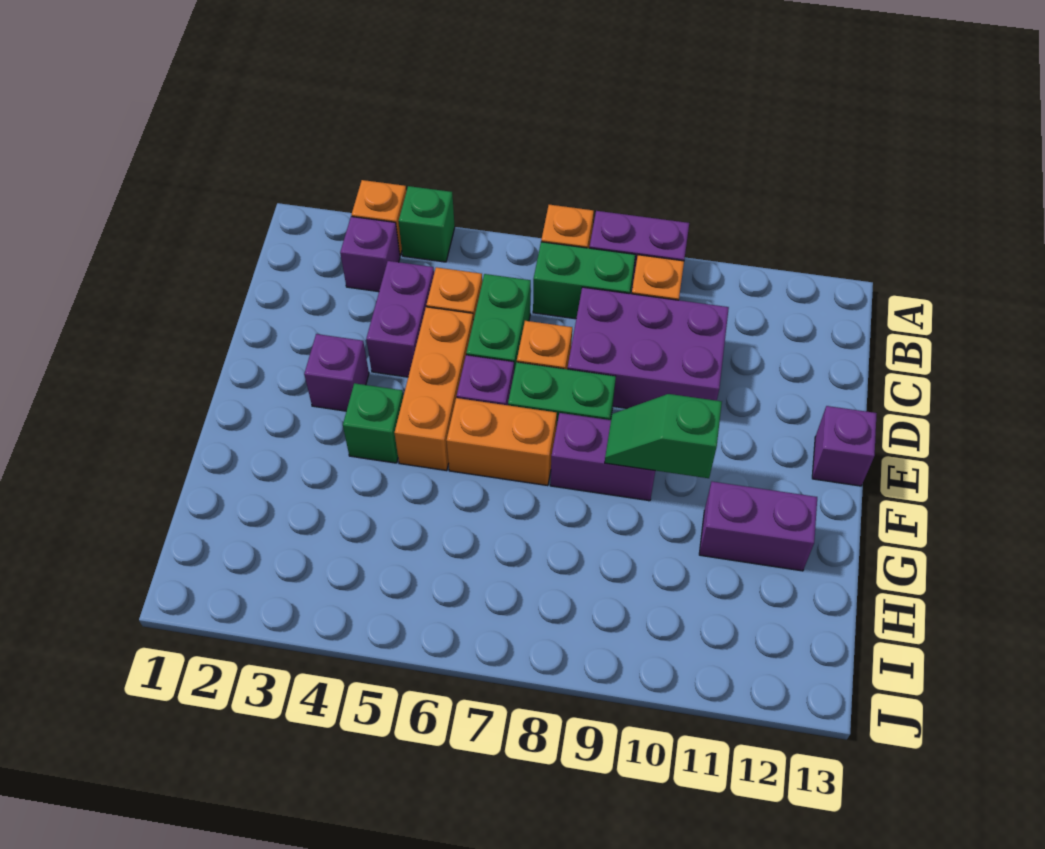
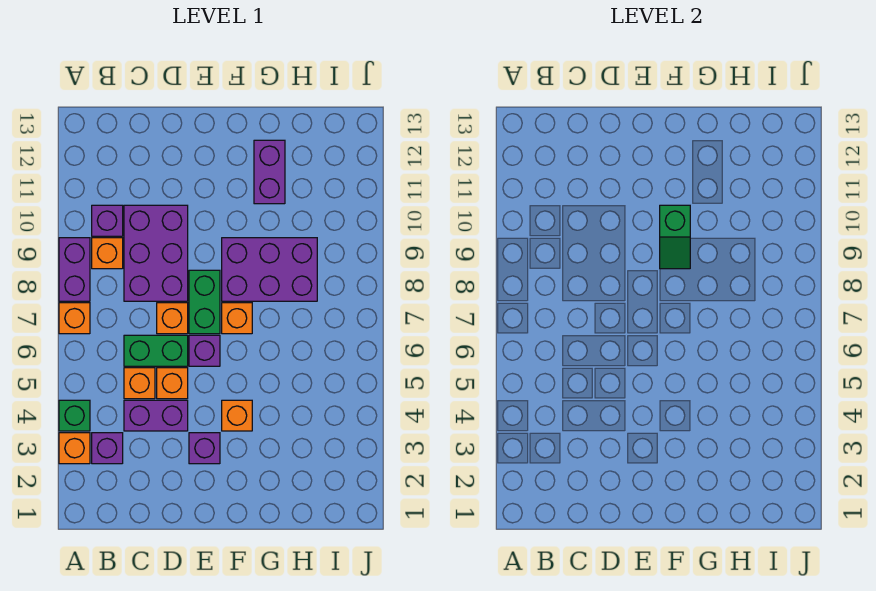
green 1x2 brick [533,242,635,319] -> none
orange 1x3 brick [395,307,473,471] -> orange 1x1 brick [157,368,188,399]
purple 1x1 brick [812,406,877,486] -> purple 1x1 brick moved to [92,205,123,236]
green 1x1 brick [343,383,403,463] -> orange 1x1 brick [222,400,252,431]
orange 1x2 brick [446,398,557,486] -> orange 1x1 brick [222,303,252,334]
purple 1x2 brick [550,413,655,501] -> purple 2x3 brick [222,238,317,301]

